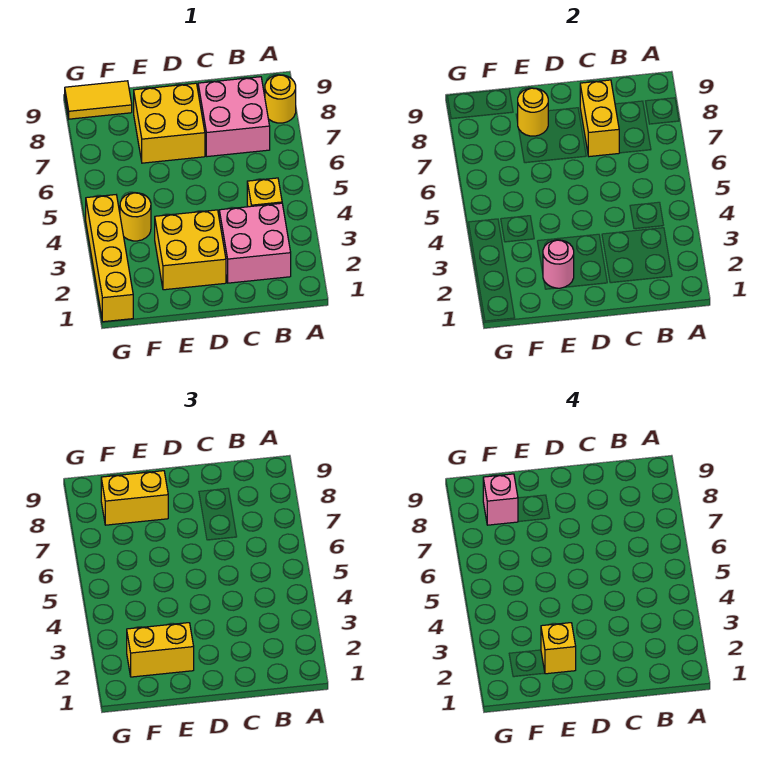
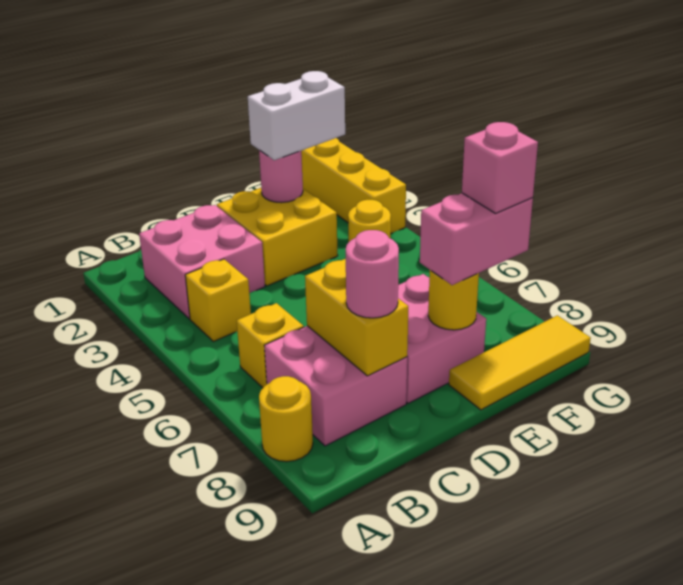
none -> pink 1x1 round brick [346,230,399,318]
yellow 2x2 brick [134,83,205,163] -> pink 2x2 brick [398,274,486,403]
yellow 1x2 brick [127,623,194,677] -> white 1x2 brick [248,71,345,160]
yellow 1x1 brick [541,623,576,674] -> yellow 1x1 brick moved to [237,303,304,388]
yellow 1x2 brick [101,471,168,525] -> pink 1x2 brick [420,193,533,285]
yellow 1x2 tile [65,81,132,119] -> yellow 1x3 tile [449,315,591,410]
yellow 1x4 brick [86,195,133,322] -> yellow 1x3 brick [301,138,406,234]

